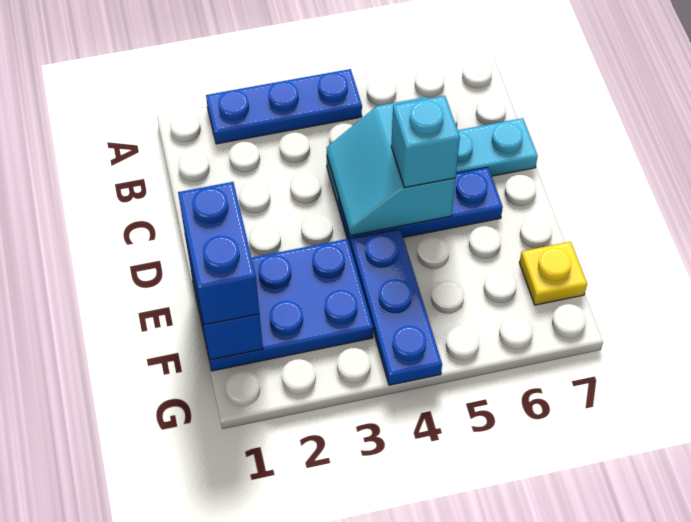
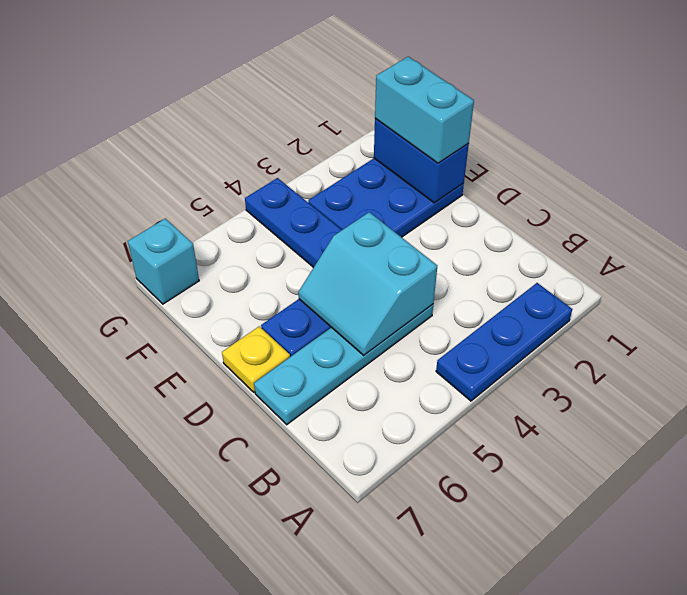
cyan 2x2 slope [327,97,455,236] -> cyan 2x2 slope turned to [298,212,437,355]
cyan 1x1 brick [391,96,460,187] -> cyan 1x1 brick moved to [128,218,199,304]
blue 1x2 brick [178,182,260,325] -> cyan 1x2 brick [375,57,474,163]
yellow 1x1 plate [519,242,587,305] -> yellow 1x1 plate moved to [222,326,290,392]

